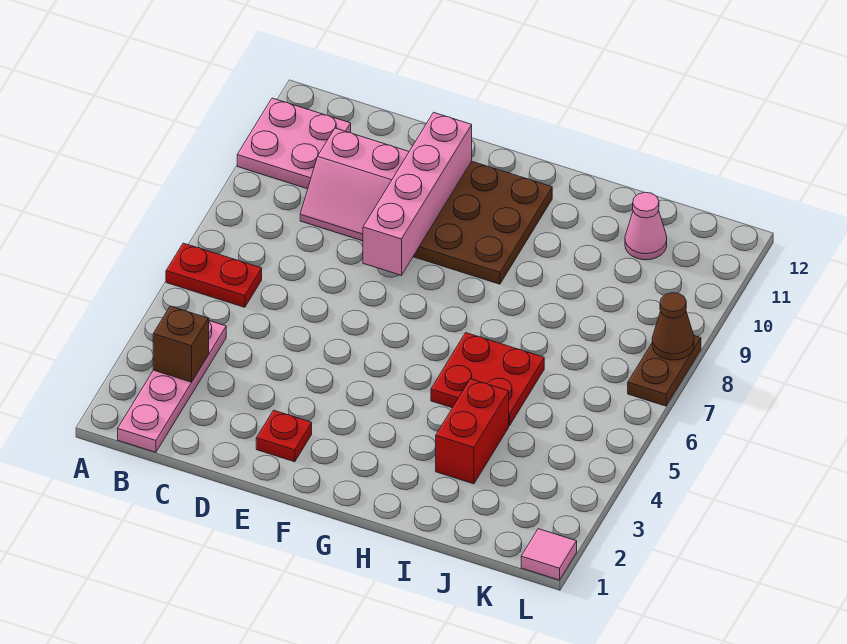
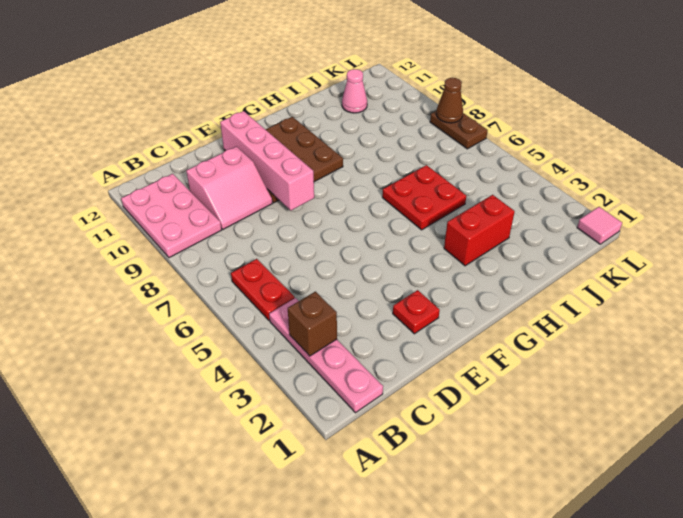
red 1x2 plate [166,243,262,307] -> red 1x2 plate turned to [231,259,295,321]
pink 2x2 plate [237,98,351,189] -> pink 2x3 plate [121,174,222,258]
red 1x2 brick [436,379,509,484] -> red 1x2 brick turned to [444,195,515,266]

